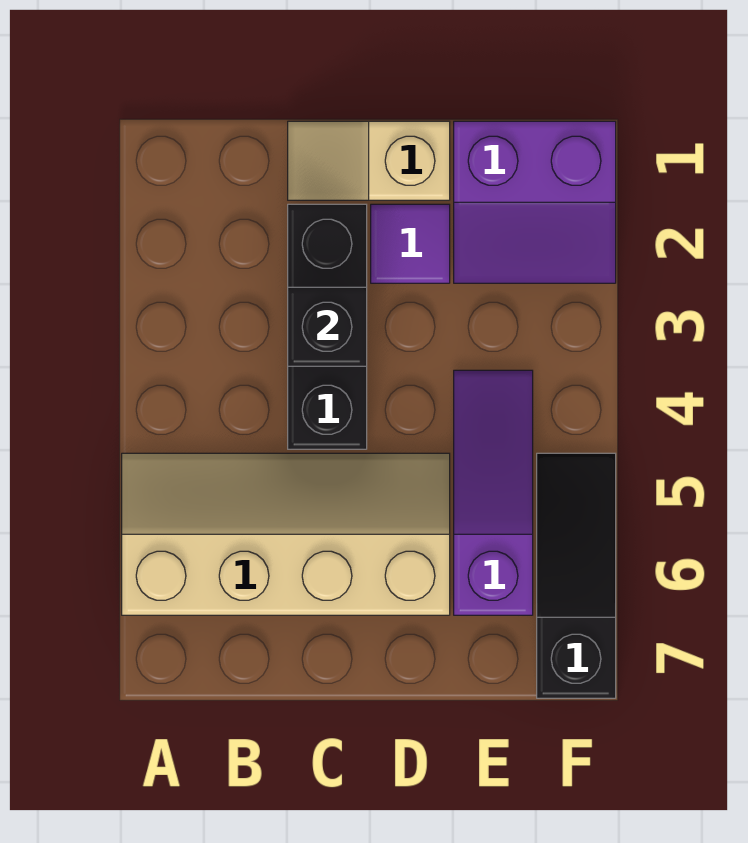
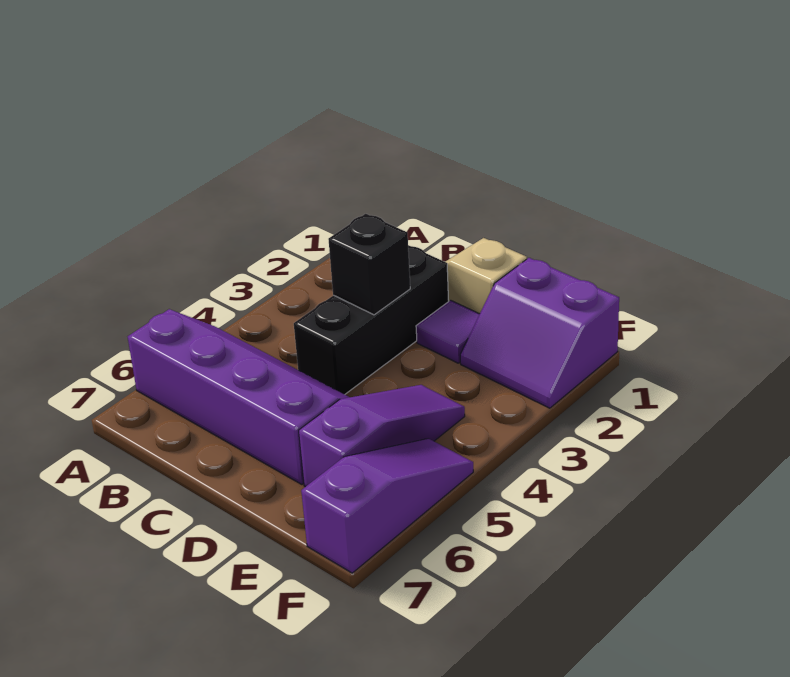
tan 2x4 slope [122,453,450,615] -> purple 2x4 slope [128,309,350,484]
black 1x3 slope [537,453,616,698] -> purple 1x3 slope [301,439,473,573]

